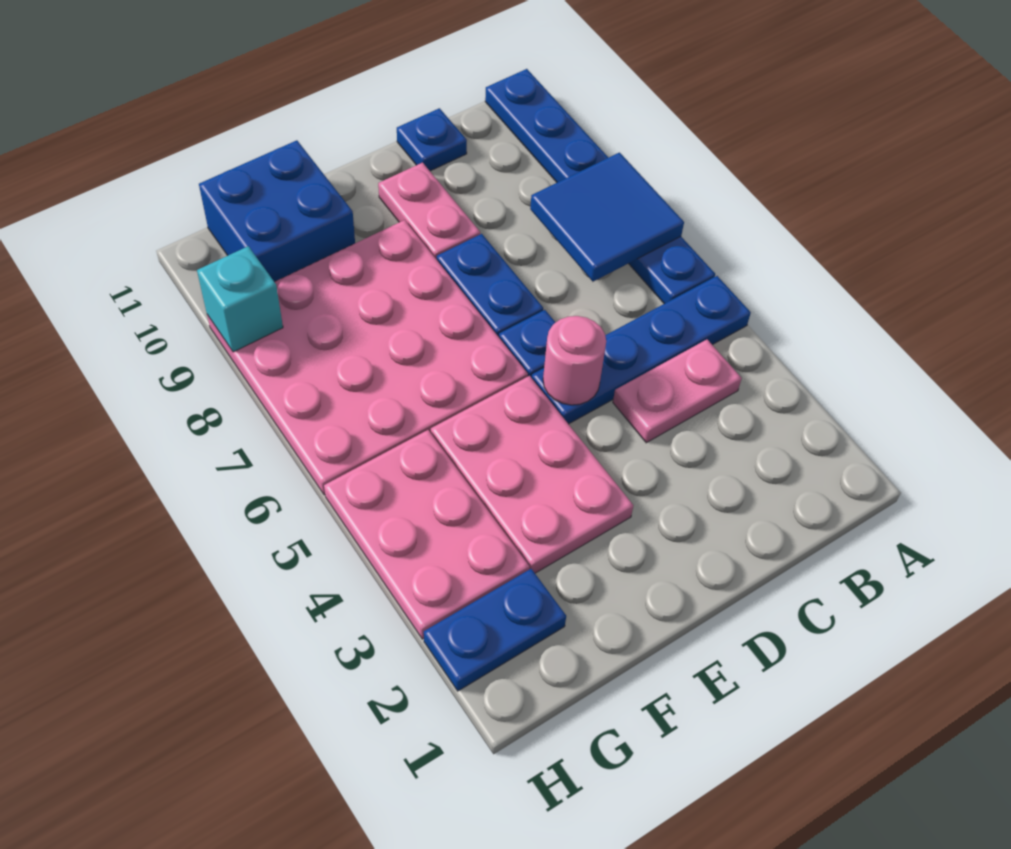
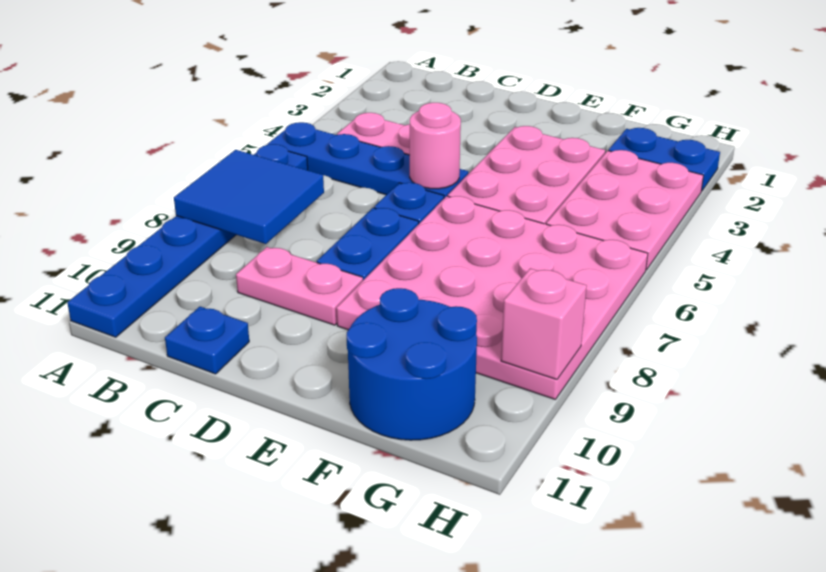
pink 1x2 plate [378,163,480,259] -> pink 1x2 plate turned to [236,247,363,325]
blue 2x2 brick [199,140,355,282] -> blue 2x2 round brick [347,288,477,440]
cyan 1x1 brick [197,246,283,352] -> pink 1x1 brick [501,268,587,380]

